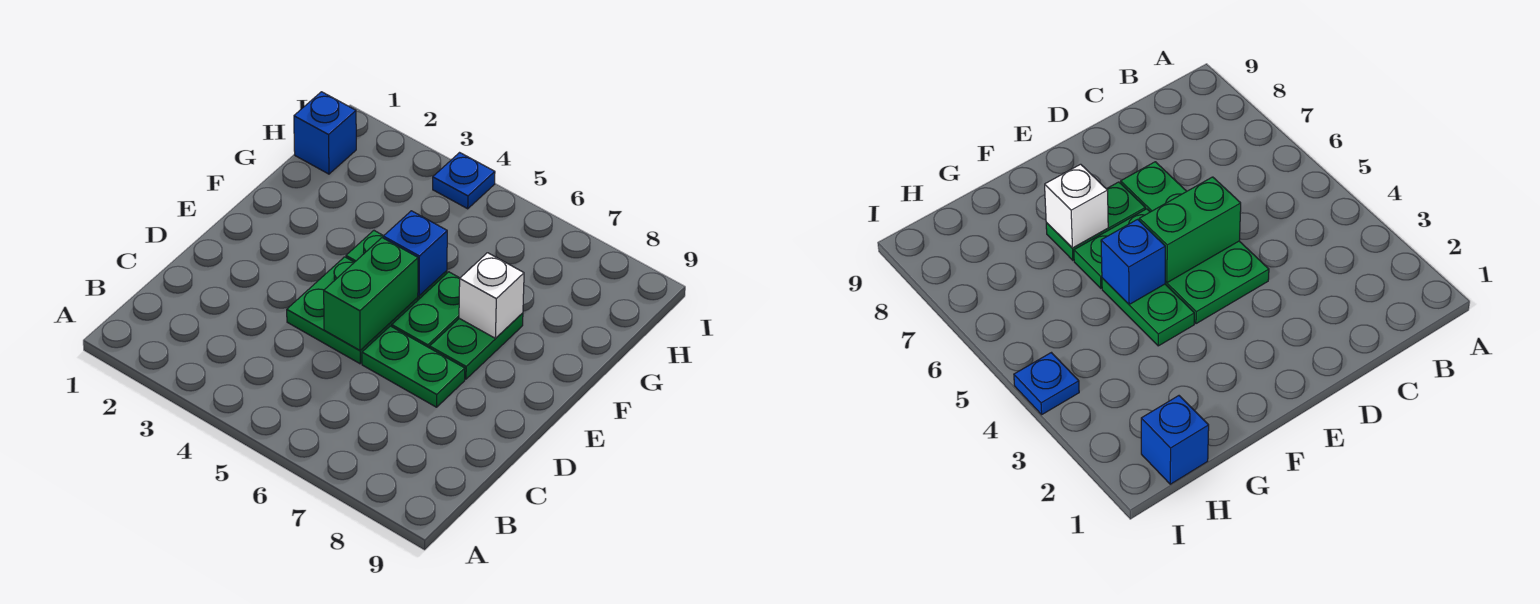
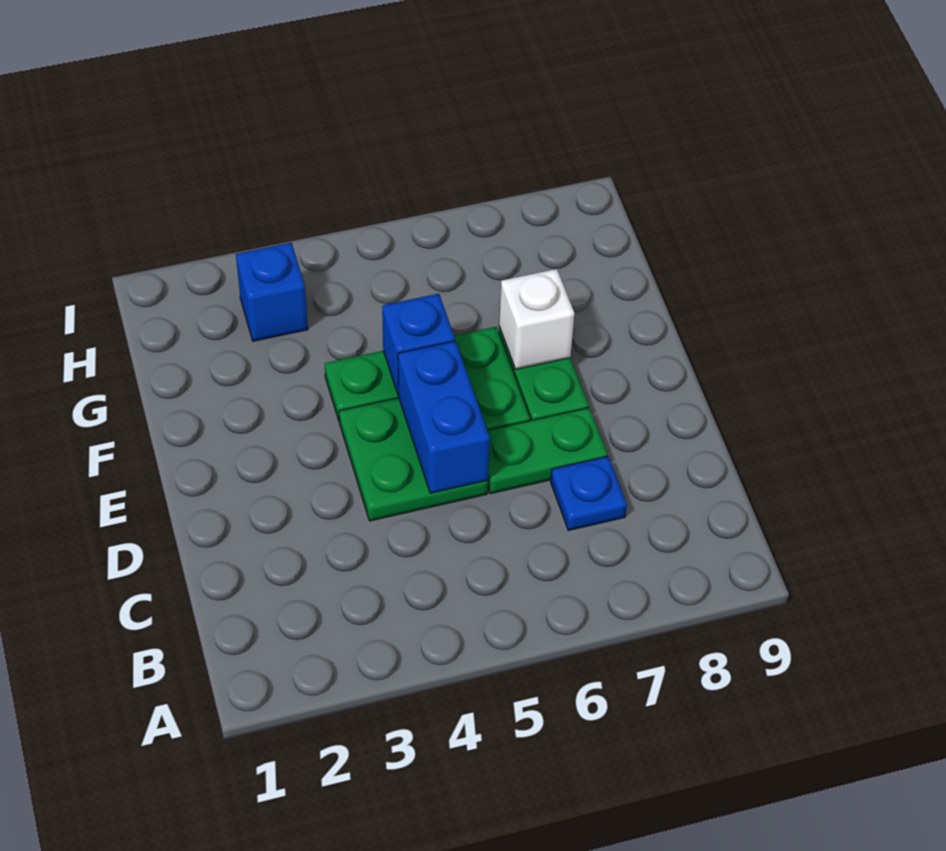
green 1x2 brick [324,238,418,350] -> blue 1x2 brick [398,341,490,493]
blue 1x1 brick [294,92,356,174] -> blue 1x1 brick moved to [236,243,308,341]
blue 1x1 plate [433,153,495,209] -> blue 1x1 plate moved to [551,456,627,530]

